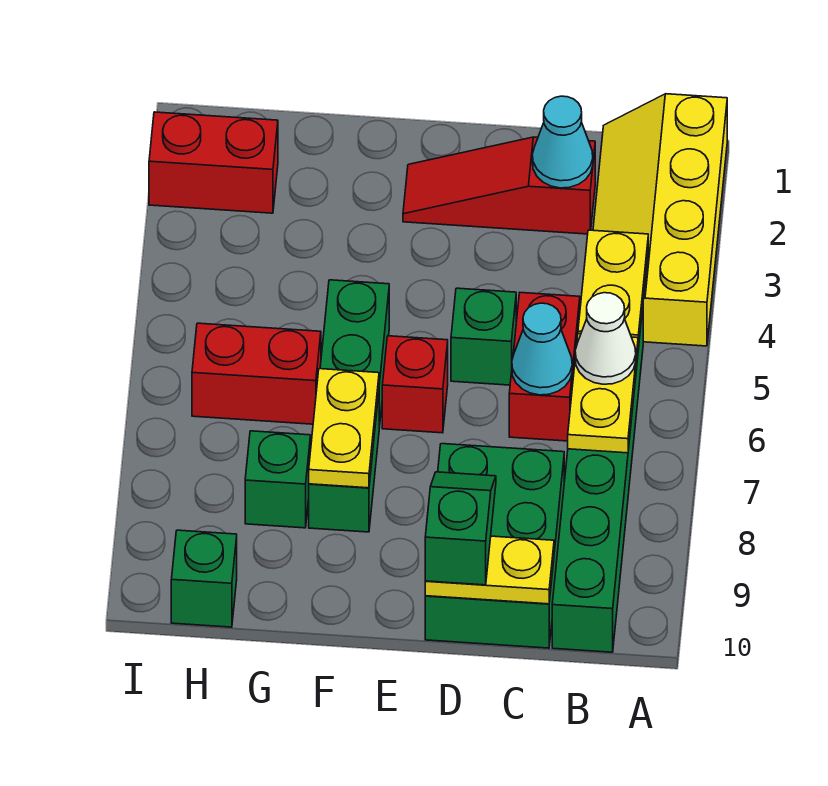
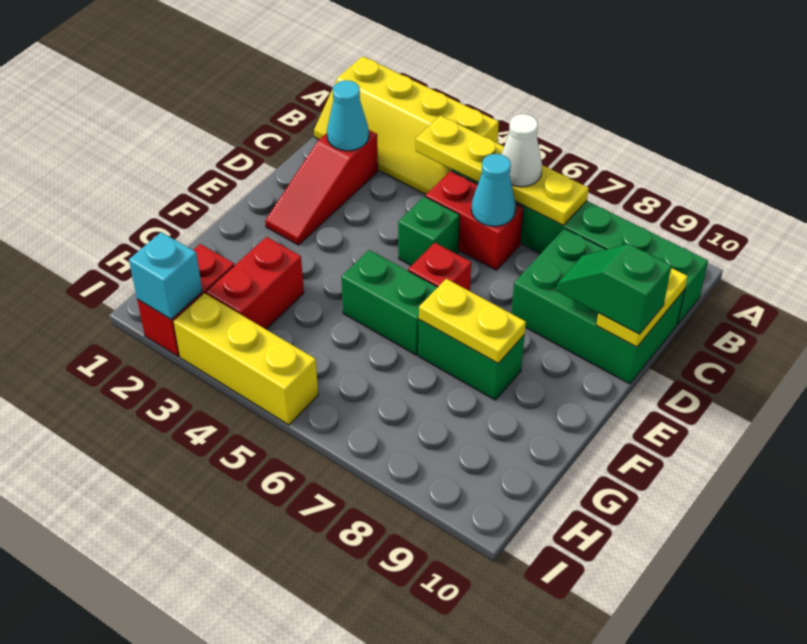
red 1x2 brick [192,323,321,424] -> red 1x2 brick moved to [206,237,304,329]
green 1x1 brick [245,431,311,528] -> none
green 1x1 brick [171,530,237,627] -> none
none -> cyan 1x1 brick [129,232,202,319]
none -> yellow 1x3 brick [173,293,318,425]

